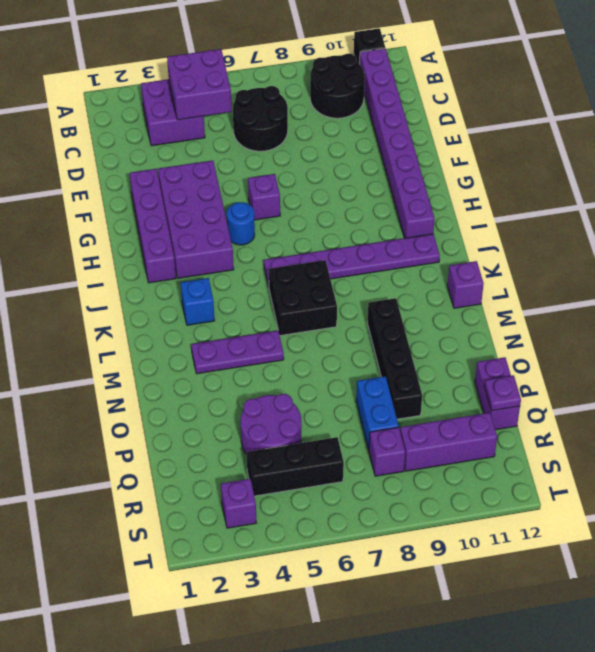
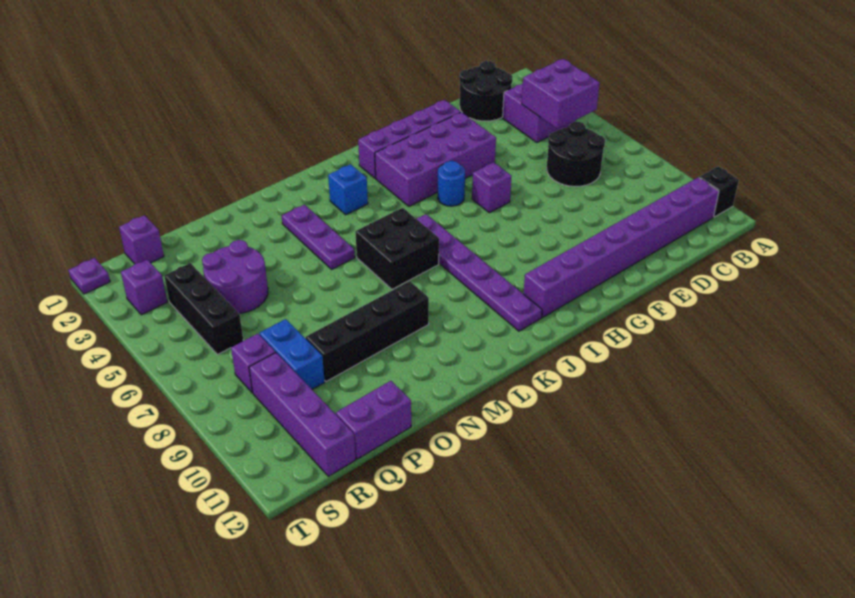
black 2x2 round brick [310,54,365,118] -> black 2x2 round brick moved to [459,61,512,121]
purple 1x1 brick [448,261,484,308] -> purple 1x1 brick moved to [119,215,164,264]
blue 1x2 brick [356,376,399,450] -> blue 1x2 brick turned to [260,319,325,389]
purple 1x1 plate [484,375,521,411] -> purple 1x1 plate moved to [69,258,110,294]
purple 1x3 brick [400,413,497,471] -> purple 1x4 brick [249,353,356,476]

